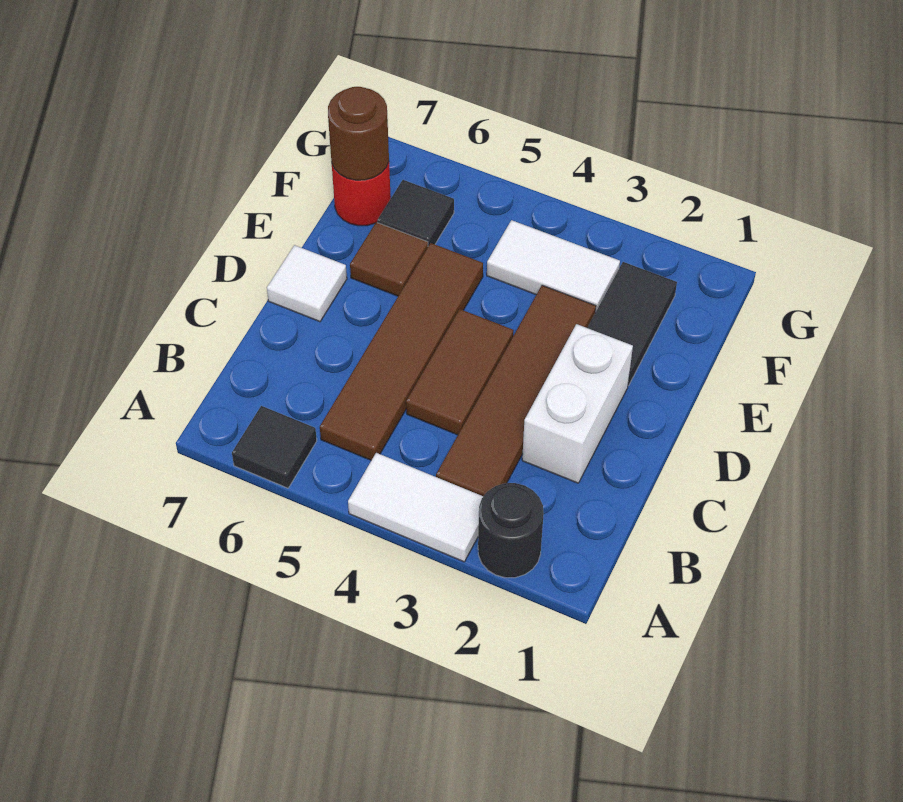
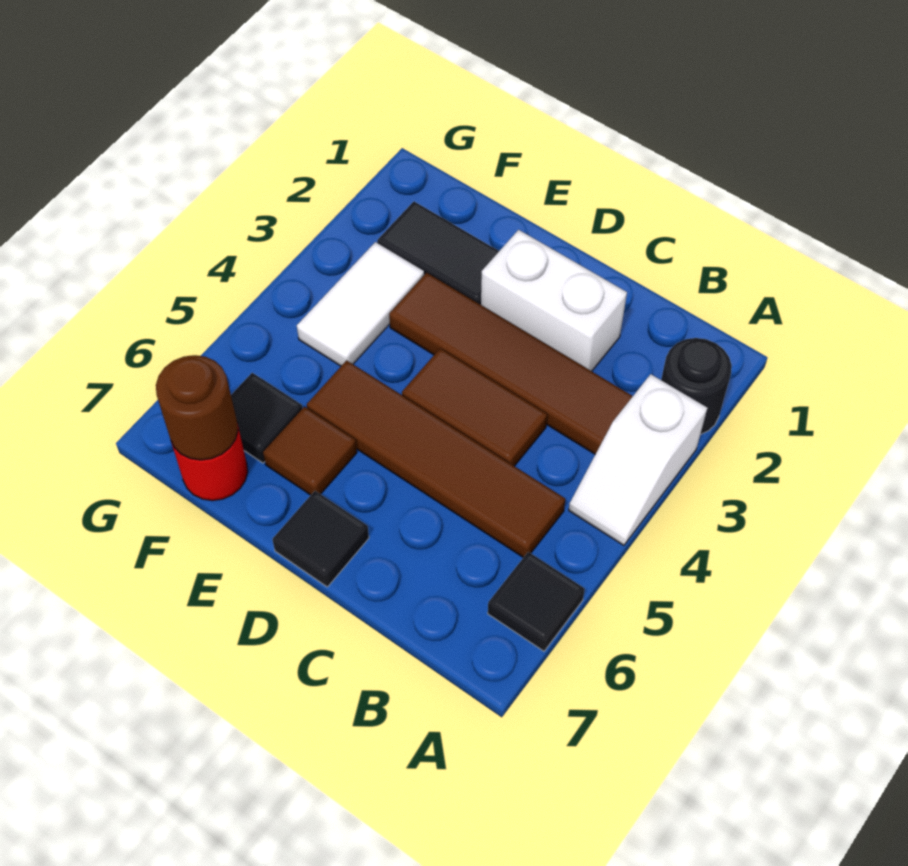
white 1x2 tile [348,453,483,562] -> white 1x2 slope [569,374,707,545]
white 1x1 tile [267,245,347,322] -> black 1x1 tile [272,491,369,587]

